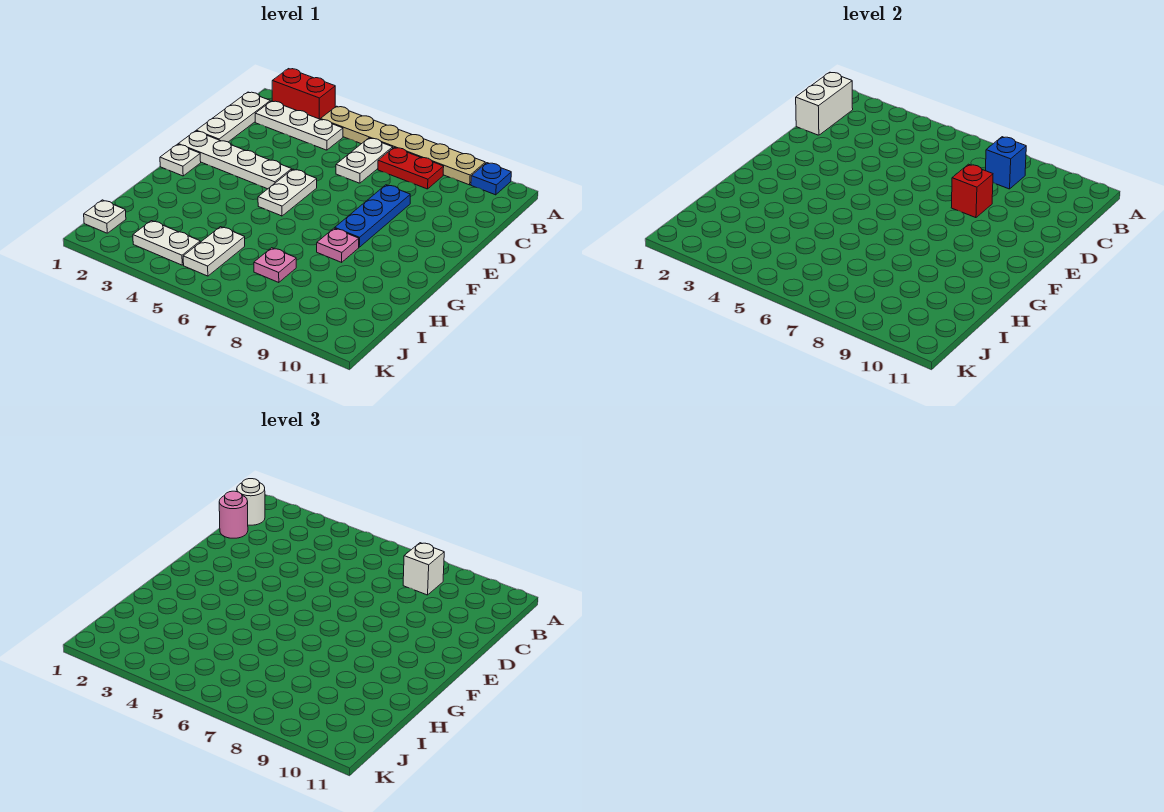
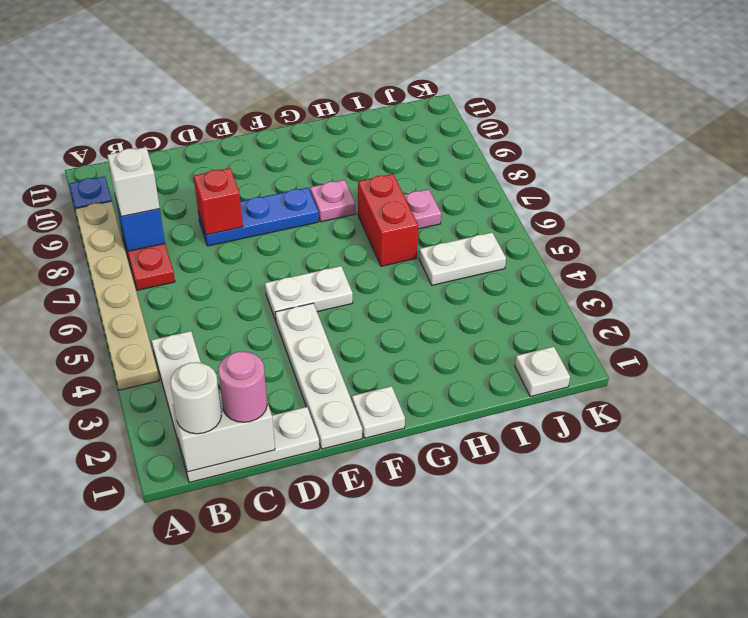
red 1x2 brick [272,69,335,119] -> red 1x2 brick moved to [358,174,418,266]
white 1x2 plate [336,138,393,183] -> none
white 1x2 plate [133,221,200,265] -> none

